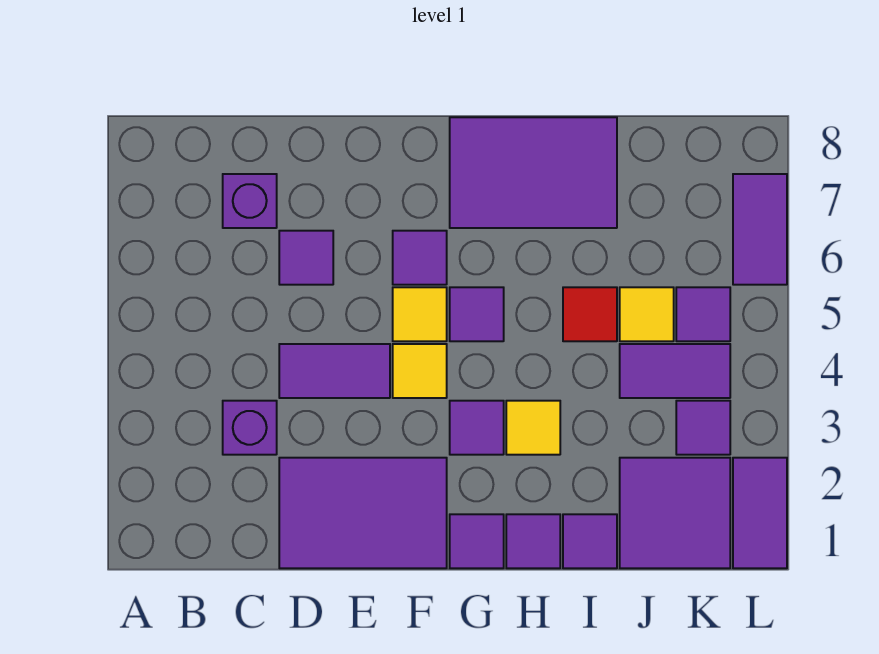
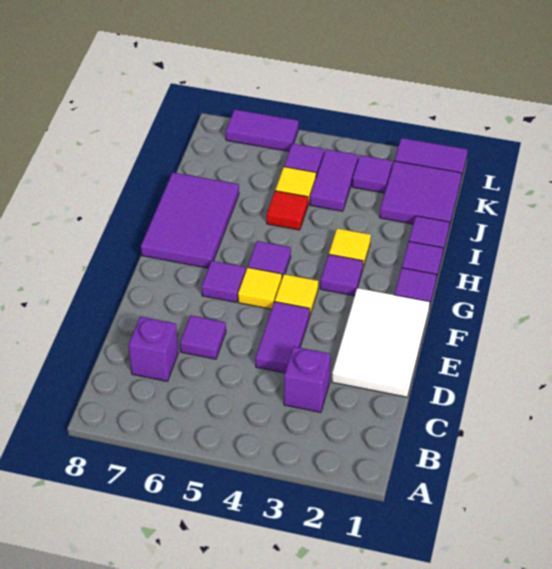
purple 2x3 tile [279,458,447,568] -> white 2x3 tile [332,288,430,397]

